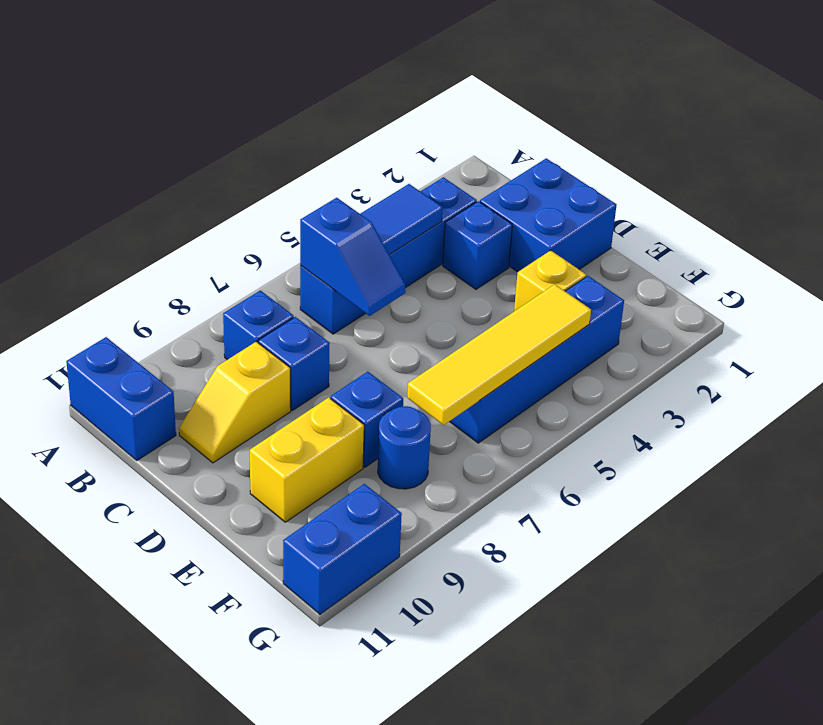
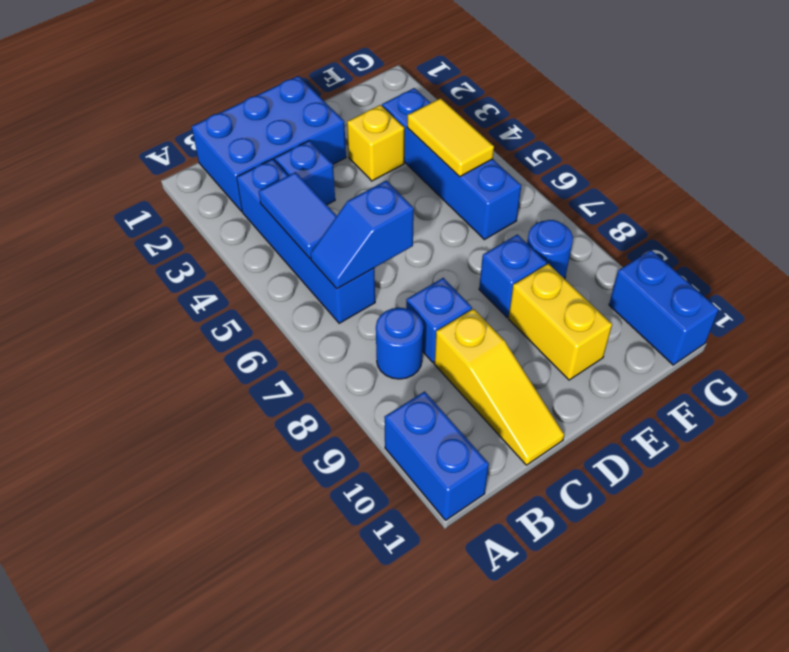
blue 1x2 brick [66,337,176,460] -> blue 1x2 brick turned to [384,391,489,520]
blue 1x2 slope [300,198,406,316] -> blue 1x2 slope turned to [311,181,414,289]
blue 1x1 brick [223,290,294,360] -> blue 1x1 round brick [376,308,423,379]
blue 2x2 brick [480,158,616,272] -> blue 2x3 brick [192,76,346,211]
yellow 1x2 slope [179,342,291,463] -> yellow 1x3 slope [434,309,564,465]
yellow 1x4 tile [407,284,591,425] -> yellow 1x2 tile [407,98,494,177]

